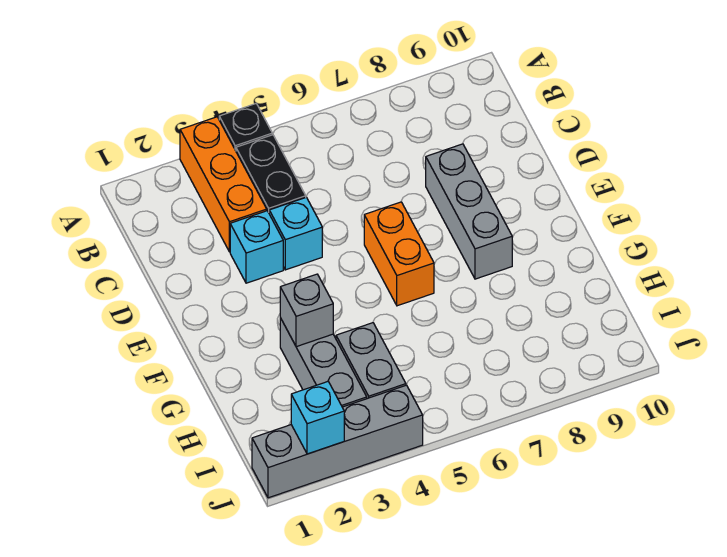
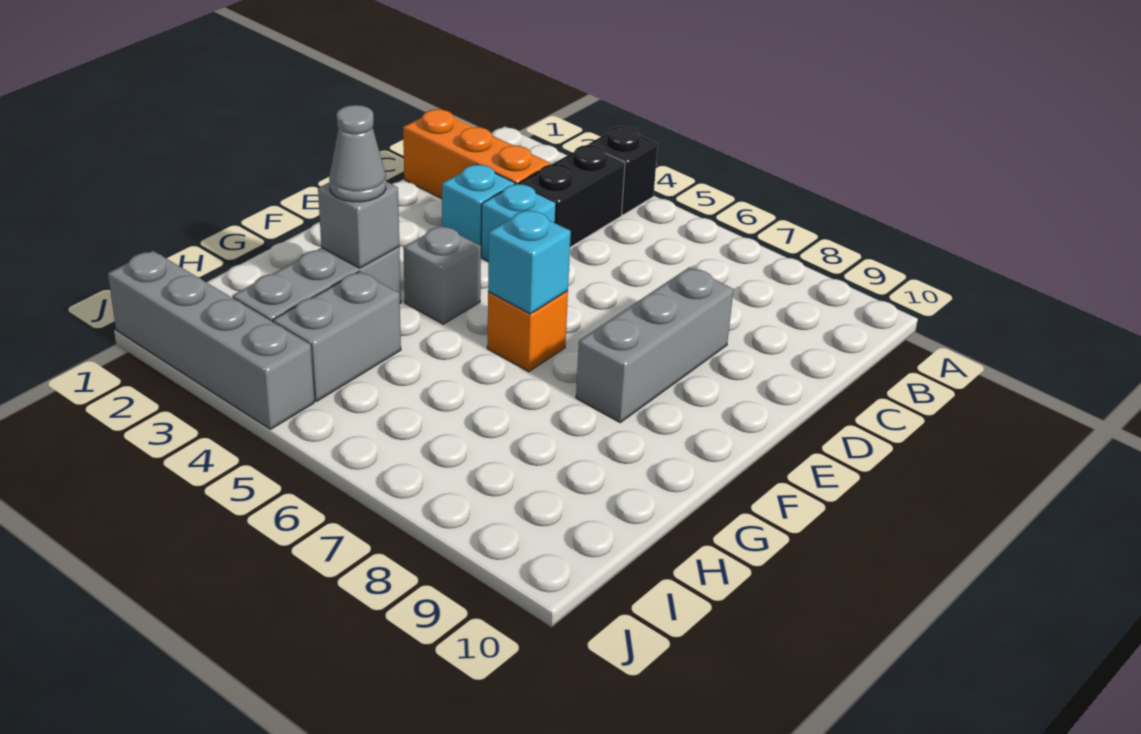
orange 1x3 brick [180,117,267,252] -> orange 1x3 brick turned to [403,109,550,199]
orange 1x2 brick [364,202,434,306] -> orange 1x1 brick [487,291,568,372]
none -> grey 1x1 brick [403,226,481,324]
none -> grey 1x1 cone [329,105,386,202]
cyan 1x1 brick [291,382,344,454] -> cyan 1x1 brick moved to [488,210,571,314]

